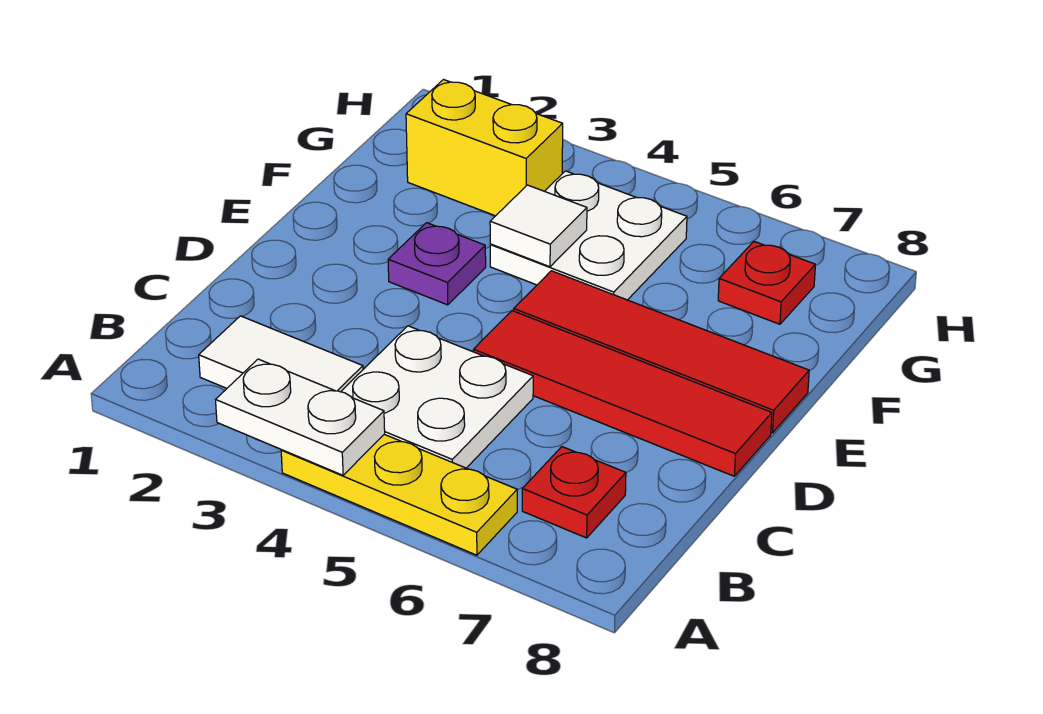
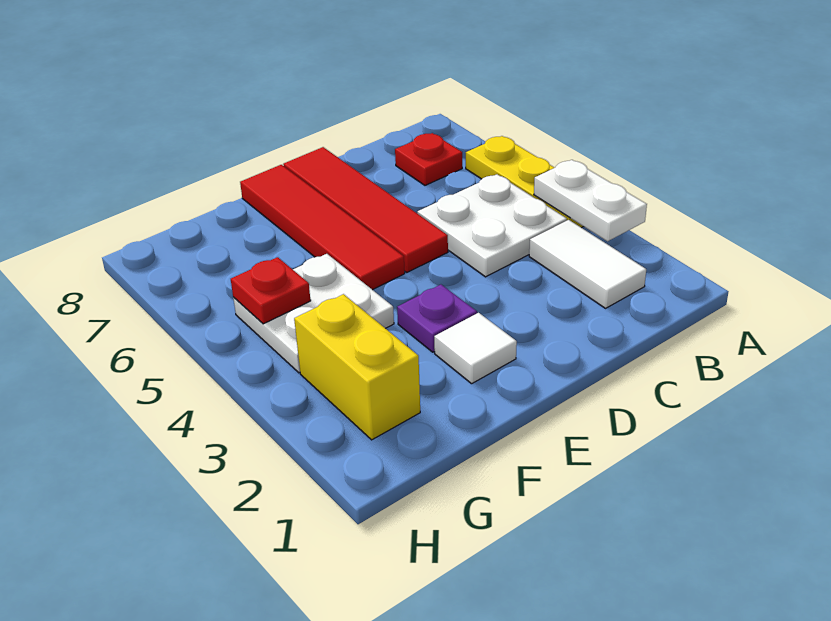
white 1x1 tile [490,185,587,267] -> white 1x1 tile moved to [434,313,517,384]
red 1x1 plate [718,242,815,324] -> red 1x1 plate moved to [231,257,311,324]

